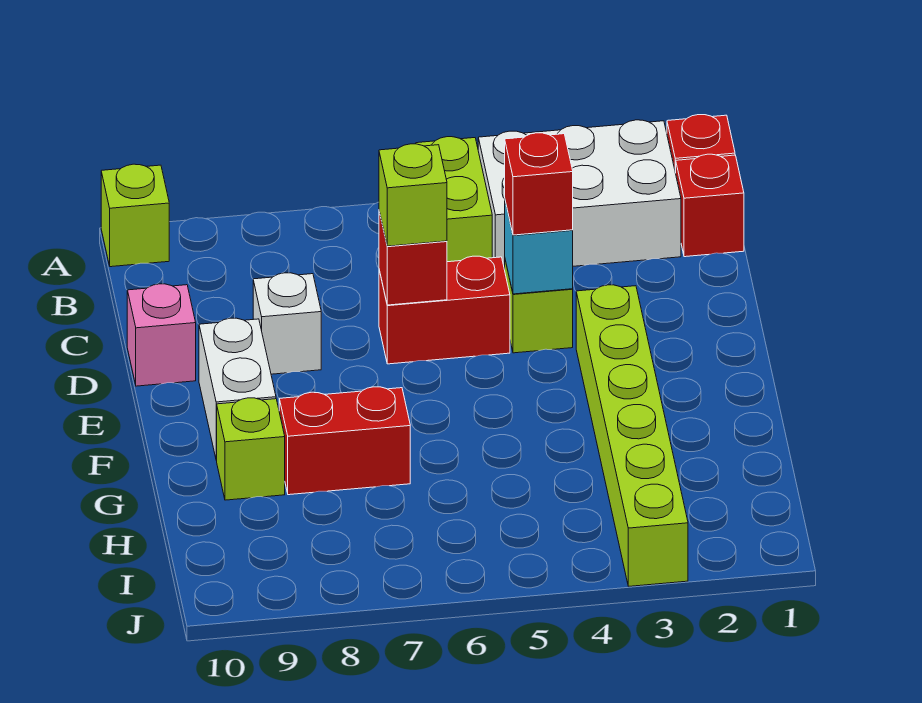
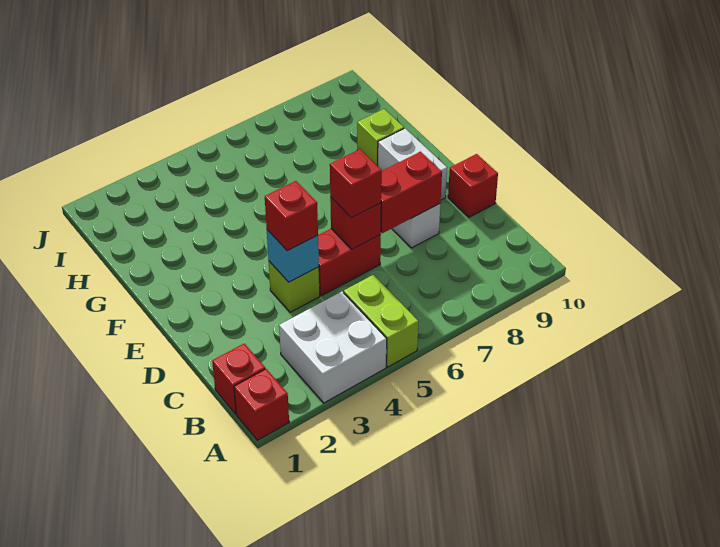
white 2x3 brick [478,120,681,270] -> white 2x2 brick [279,292,387,403]
lime 1x1 brick [101,164,169,267] -> none
lime 1x1 brick [379,144,447,246] -> red 1x1 brick [330,149,382,218]
pink 1x1 brick [127,284,196,386] -> red 1x1 brick [448,154,498,217]
lime 1x6 brick [576,285,688,586] -> none
red 1x2 brick [279,387,410,495] -> red 1x2 brick moved to [381,152,442,233]

